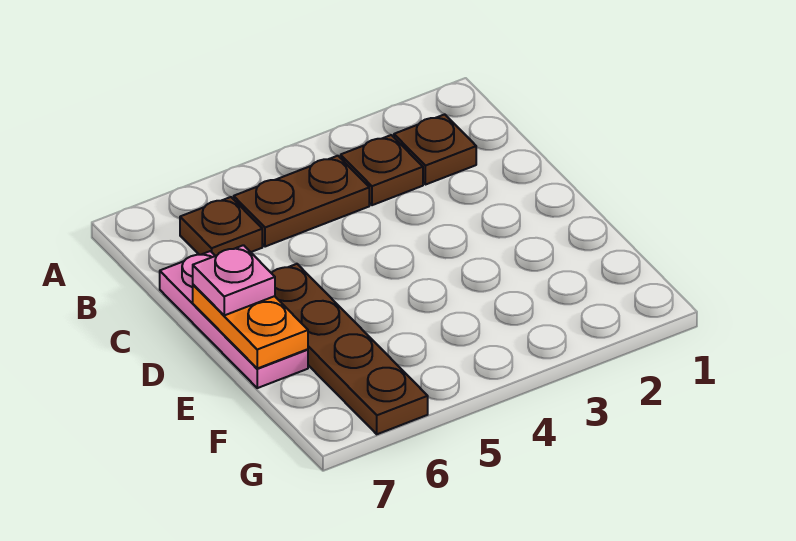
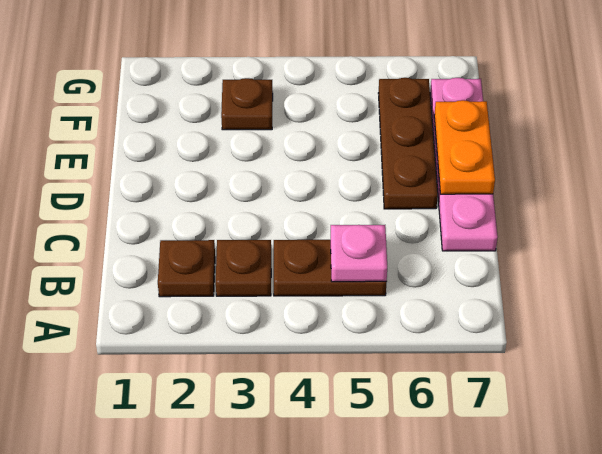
brown 1x1 plate [180,197,262,256] -> brown 1x1 plate moved to [221,78,273,130]
pink 1x3 plate [160,251,308,388] -> pink 1x4 plate [430,78,498,251]
brown 1x4 plate [272,264,428,434] -> brown 1x3 plate [378,78,438,209]
pink 1x1 plate [193,245,275,315] -> pink 1x1 plate moved to [331,225,387,282]

